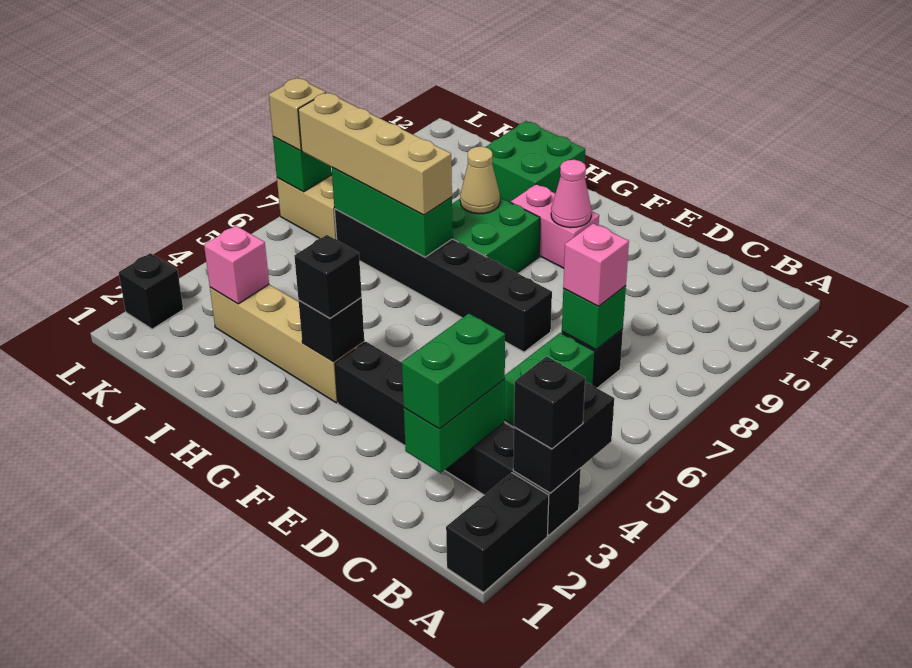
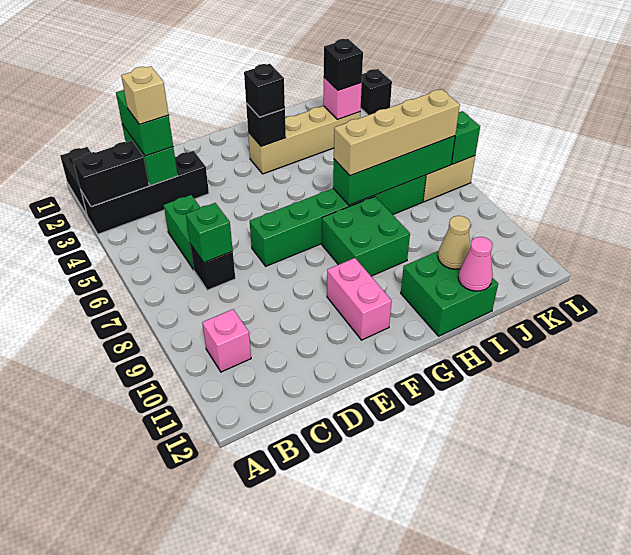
black 1x6 brick [335,342,581,535] -> black 1x4 brick [81,151,209,234]
black 1x2 brick [513,382,614,493] -> black 1x2 brick turned to [73,141,149,207]
black 1x1 brick [514,356,585,449] -> black 1x1 brick moved to [324,39,363,90]
pink 1x1 brick [563,223,629,306] -> pink 1x1 brick moved to [202,309,251,372]
black 1x6 brick [335,209,552,352] -> green 1x6 brick [250,175,426,266]
pink 1x2 brick [511,184,599,268] -> pink 1x2 brick turned to [327,258,392,340]
pink 1x1 cone [551,160,591,228] -> pink 1x1 cone moved to [458,237,493,291]
green 1x3 brick [332,168,453,257] -> green 1x4 brick [333,136,455,205]
tan 1x1 cone [460,147,500,214] -> tan 1x1 cone moved to [438,216,470,269]
tan 1x1 brick [269,78,326,150] -> tan 1x1 brick moved to [121,66,169,125]

